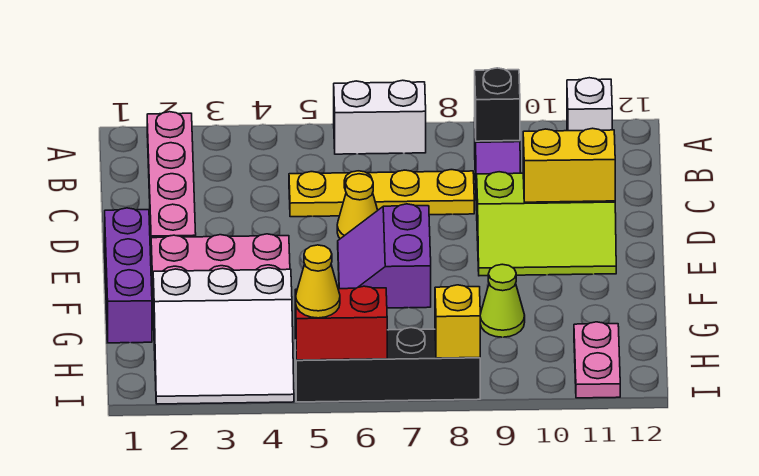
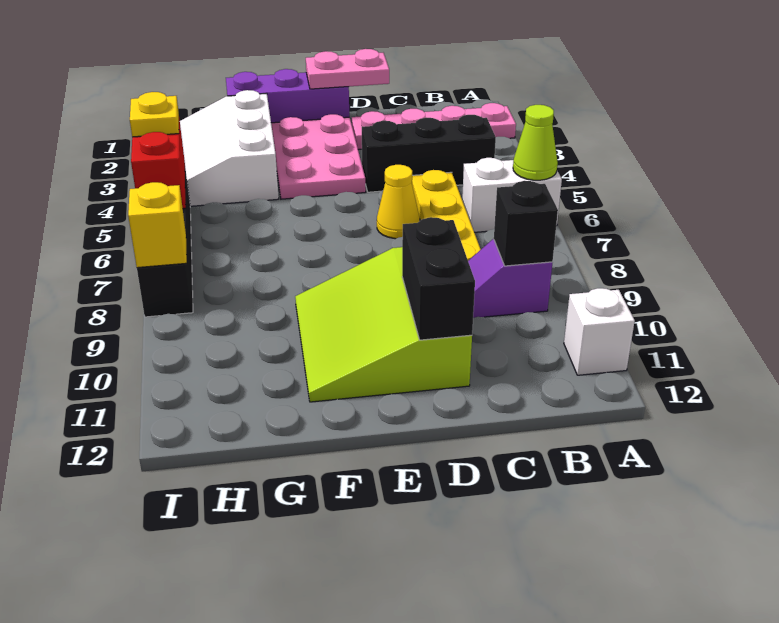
white 1x2 brick [334,80,426,154] -> white 1x2 brick turned to [462,158,562,232]
none -> black 1x3 brick [362,115,496,192]
lime 2x3 slope [477,172,616,276] -> lime 3x3 slope [295,247,472,402]
yellow 1x2 brick [523,128,615,202] -> black 1x2 brick [402,217,475,340]
purple 2x2 slope [338,204,431,308] -> none
lime 1x1 cone [480,264,525,337] -> lime 1x1 cone moved to [513,105,558,180]
pink 1x2 plate [574,322,620,398] -> pink 1x2 plate moved to [306,49,389,89]
yellow 1x1 cone [295,245,340,318] -> yellow 1x1 plate [130,92,179,137]

